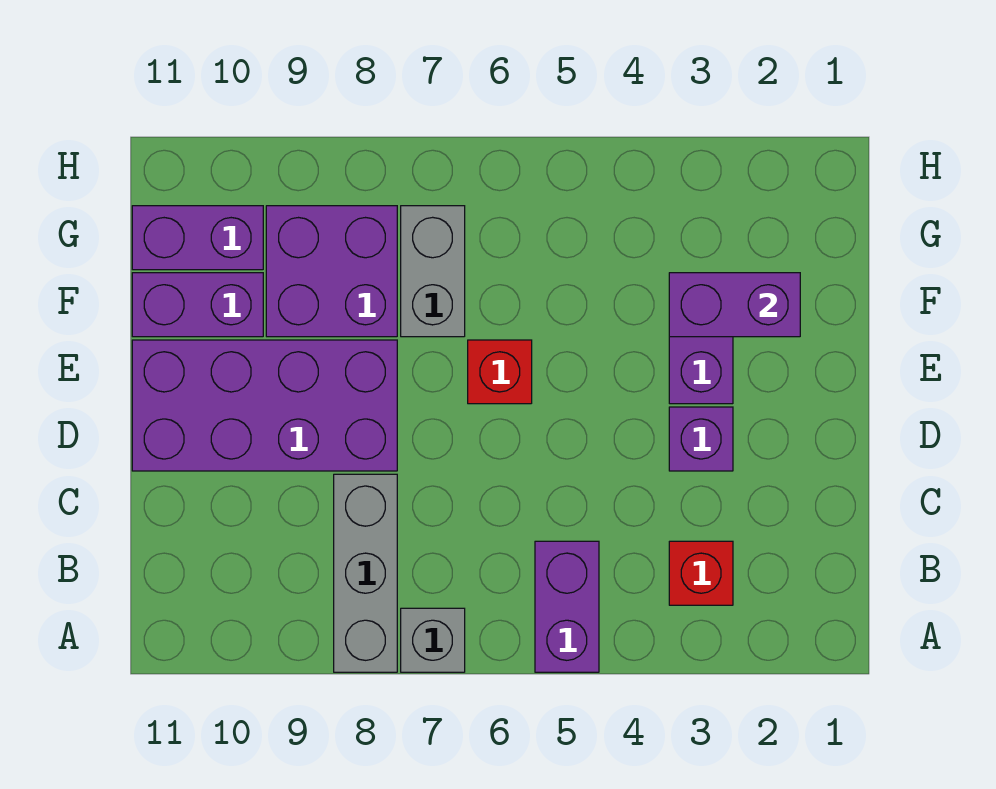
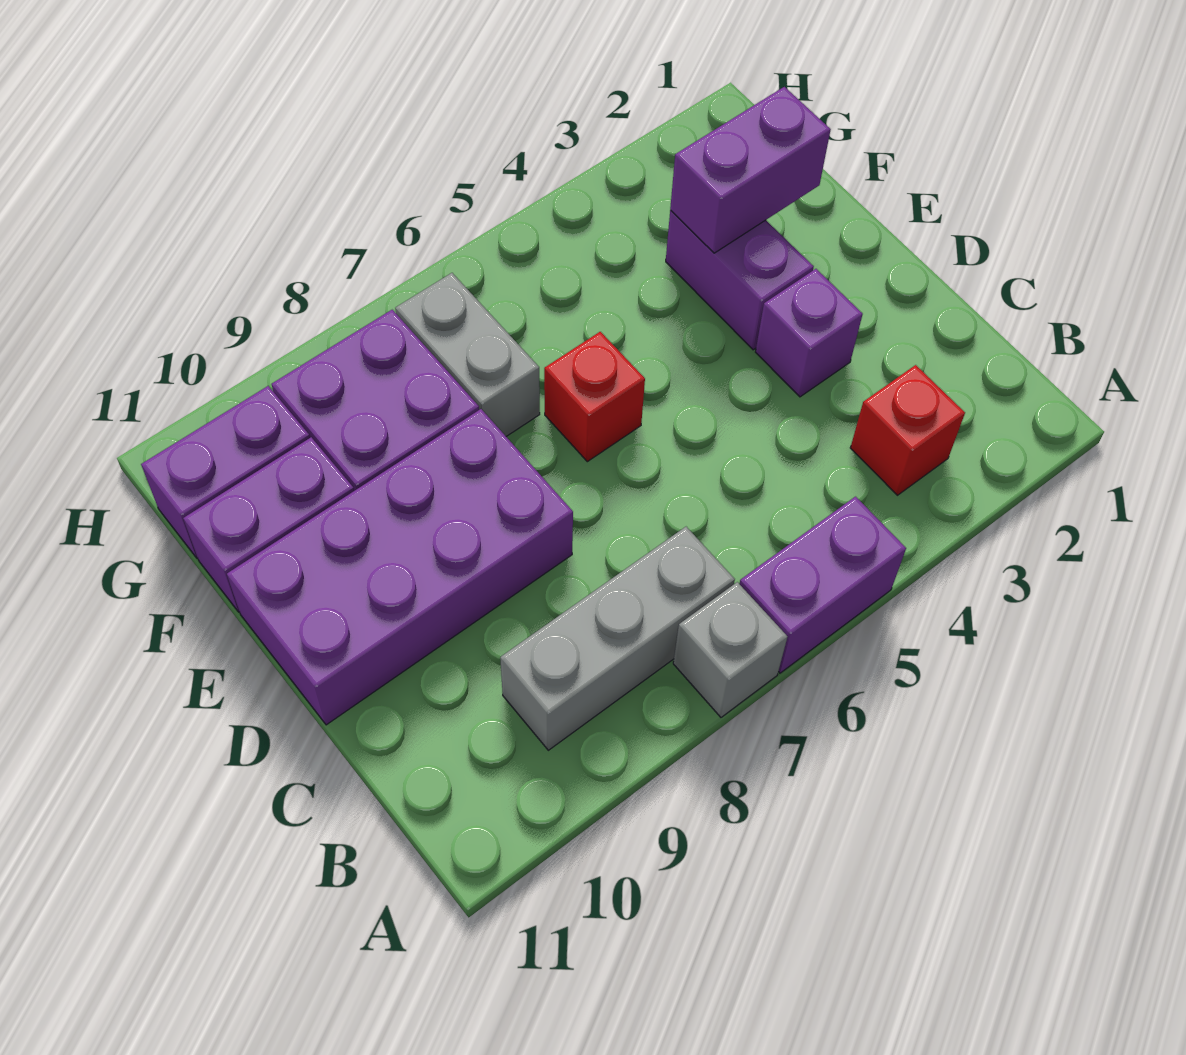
purple 1x2 brick [535,541,599,672] -> purple 1x2 brick turned to [740,497,906,673]
grey 1x3 brick [334,474,397,672] -> grey 1x3 brick turned to [500,527,735,750]

